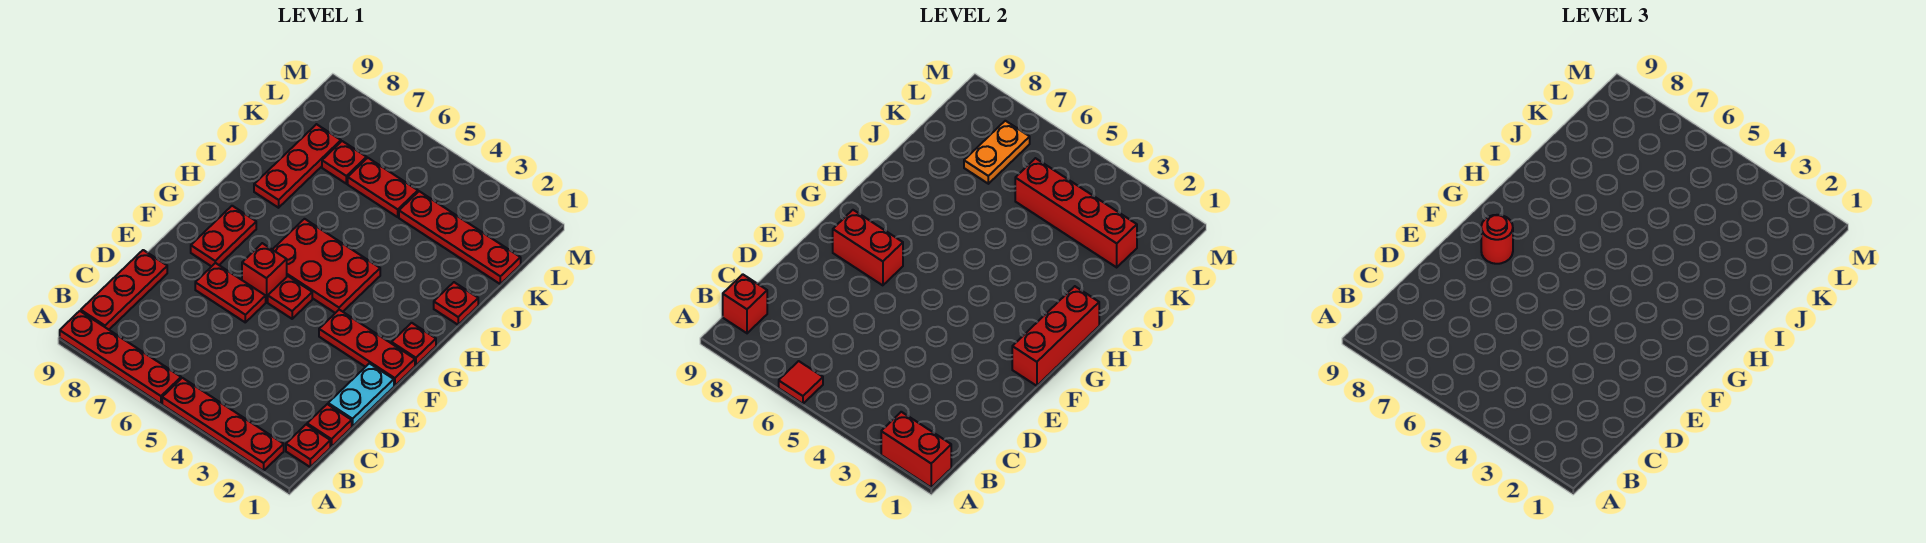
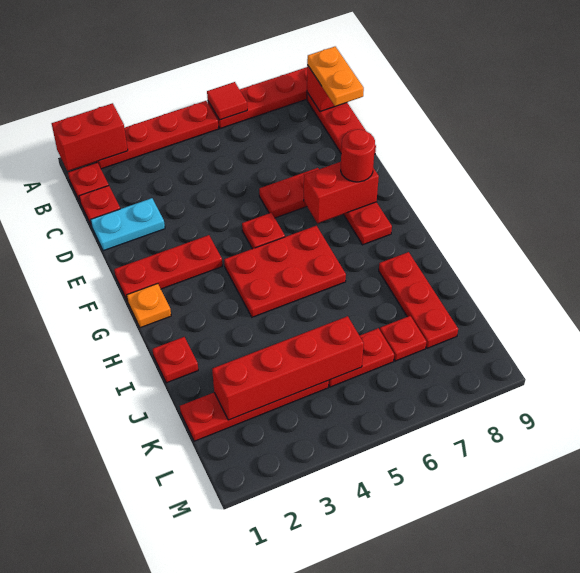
cyan 1x2 plate [328,363,394,426] -> cyan 1x2 plate turned to [91,198,165,251]
red 1x3 brick [1012,286,1099,386] -> none
red 1x1 brick [242,243,287,302] -> none
red 1x1 plate [392,323,436,365] -> orange 1x1 plate [127,284,171,328]
orange 1x2 plate [964,121,1030,184] -> orange 1x2 plate moved to [307,47,364,106]

